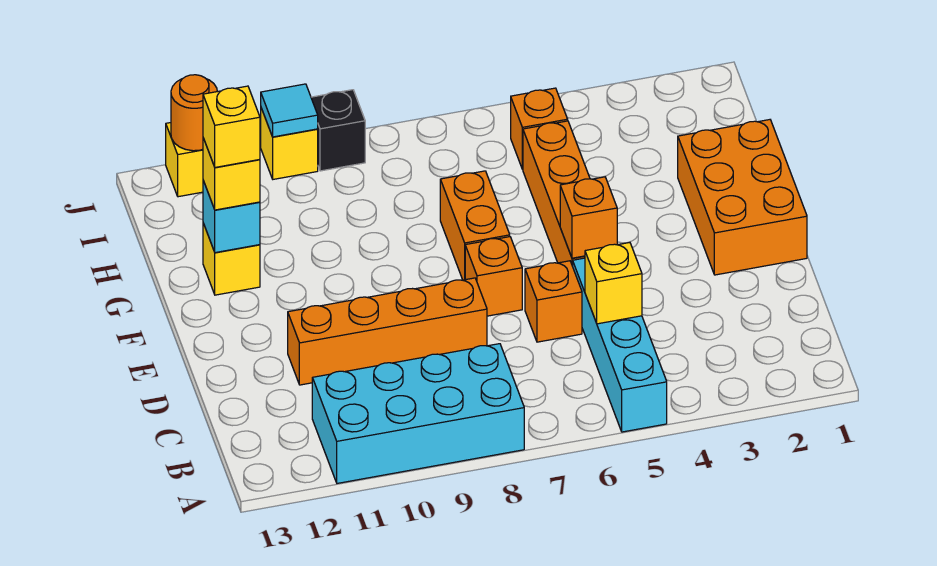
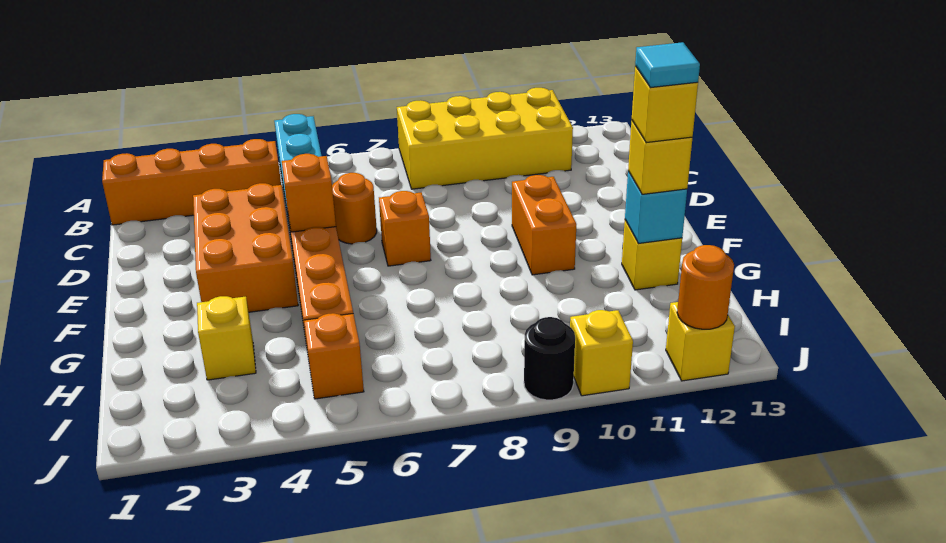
cyan 2x4 brick [312,344,524,483] -> yellow 2x4 brick [397,88,573,189]
yellow 1x1 brick [585,243,642,324] -> yellow 1x1 brick moved to [197,296,256,380]
orange 1x1 brick [525,261,582,342] -> orange 1x1 round brick [332,173,377,244]
orange 1x4 brick [288,278,487,385] -> orange 1x4 brick moved to [102,139,281,225]
orange 2x3 brick [678,120,807,275] -> orange 2x3 brick moved to [193,183,298,312]
orange 1x2 brick [440,171,510,280] -> orange 1x2 brick moved to [512,175,576,275]
black 1x1 brick [311,90,365,171] -> black 1x1 round brick [524,317,575,400]
cyan 1x1 tile [261,84,318,137] -> cyan 1x1 tile moved to [635,42,700,88]

